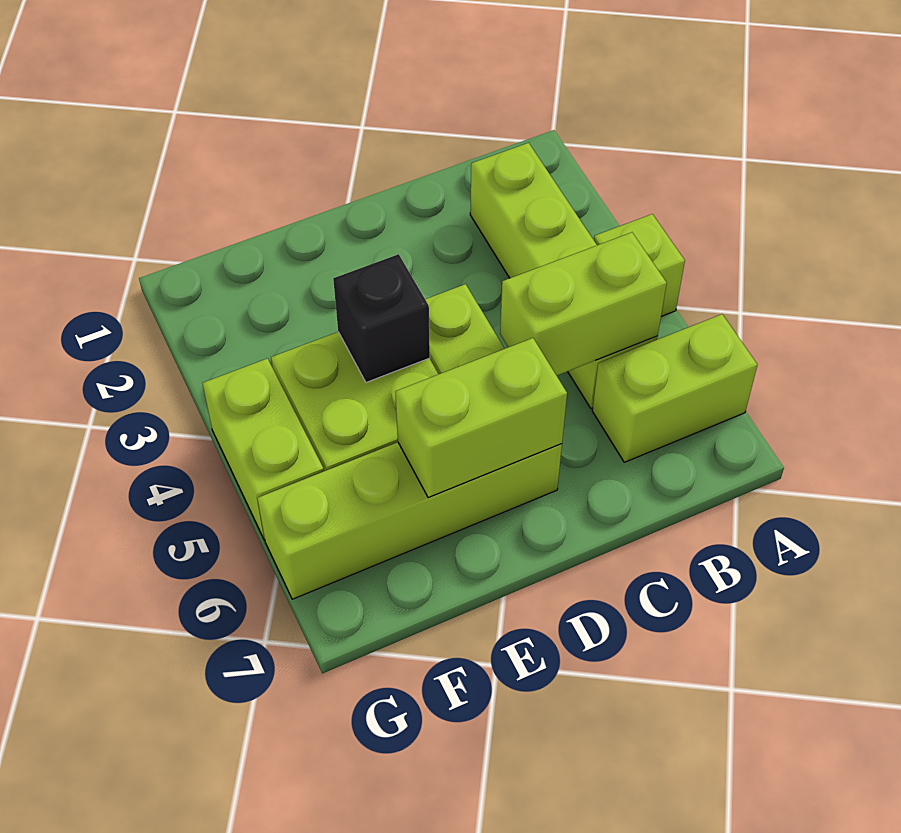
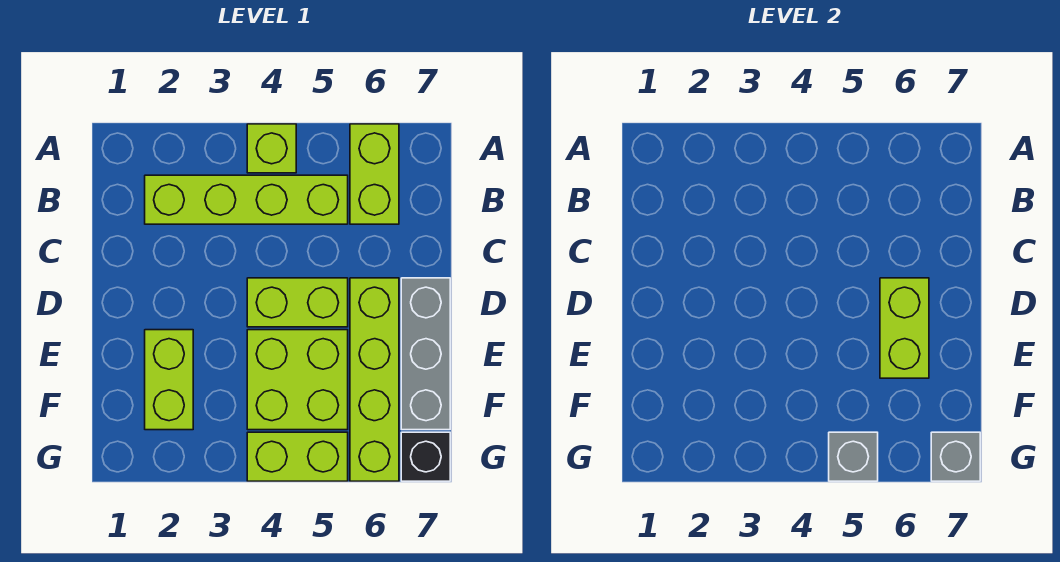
lime 1x2 brick [500,232,667,376] -> lime 1x2 brick moved to [145,330,193,430]
none -> grey 1x3 brick [401,278,450,430]
black 1x1 brick [333,254,430,382] -> black 1x1 brick moved to [401,432,450,481]
none -> grey 1x1 brick [829,432,878,481]
none -> grey 1x1 brick [931,432,980,481]

